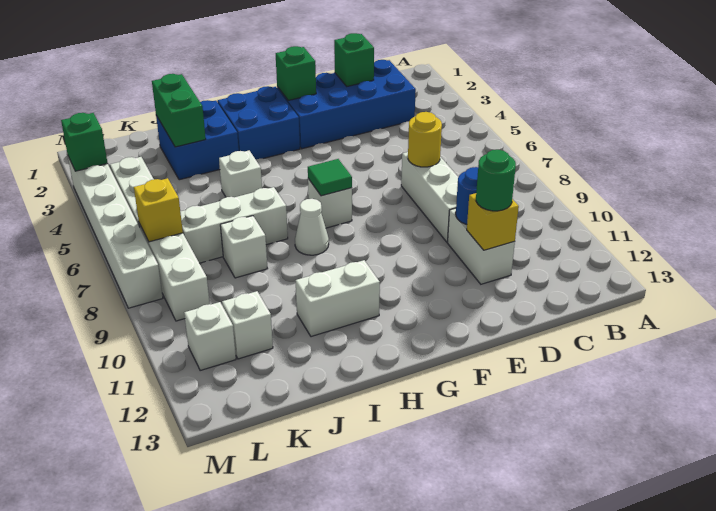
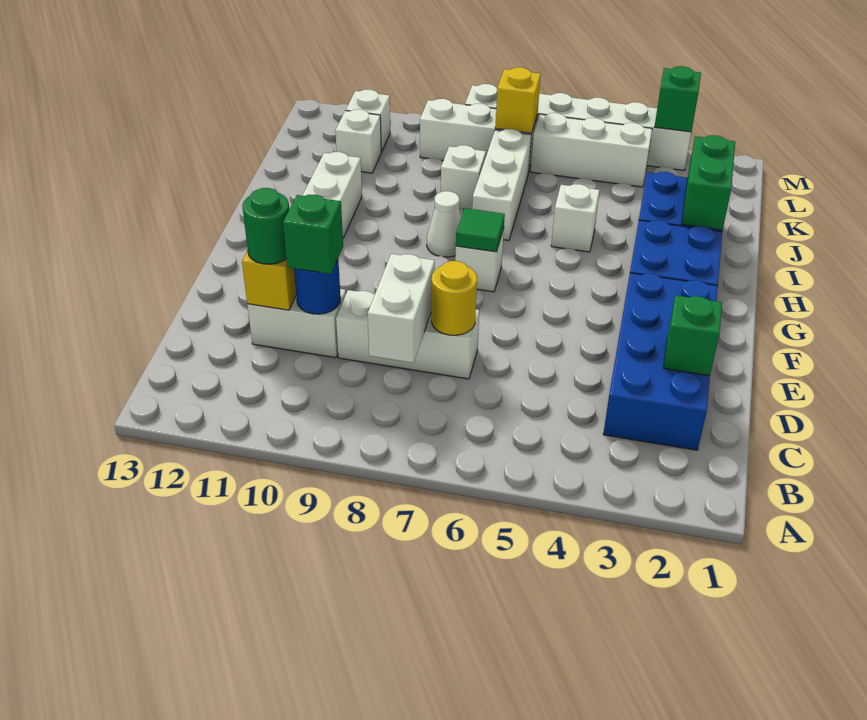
none -> white 1x2 brick [368,254,435,363]
green 1x1 brick [276,46,316,101] -> green 1x1 brick moved to [283,195,343,274]
green 1x2 brick [152,74,206,147] -> green 1x2 brick turned to [682,135,735,230]

